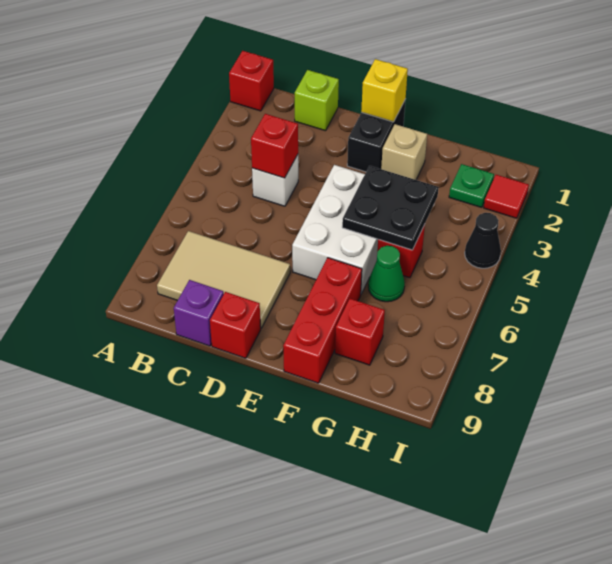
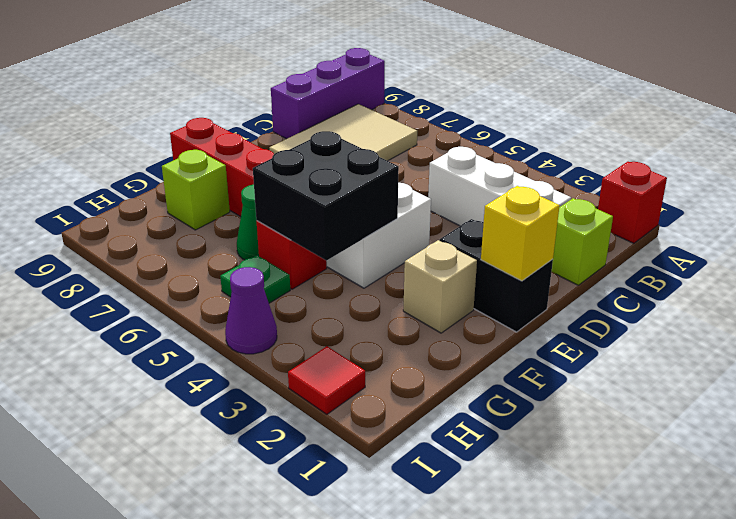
white 1x1 brick [252,155,298,206] -> white 1x3 brick [428,147,571,226]
red 1x1 brick [251,114,298,178] -> none
purple 1x1 brick [174,280,224,346] -> purple 1x3 brick [271,48,385,139]
red 1x1 brick [210,292,261,358] -> none
black 2x2 plate [342,166,439,250] -> black 2x2 brick [253,131,399,261]
red 1x1 brick [335,299,385,365] -> lime 1x1 brick [162,150,230,230]
green 1x1 plate [449,164,494,208] -> green 1x1 plate moved to [220,255,290,303]
black 1x1 cone [465,213,501,268] -> purple 1x1 cone [225,267,277,354]

